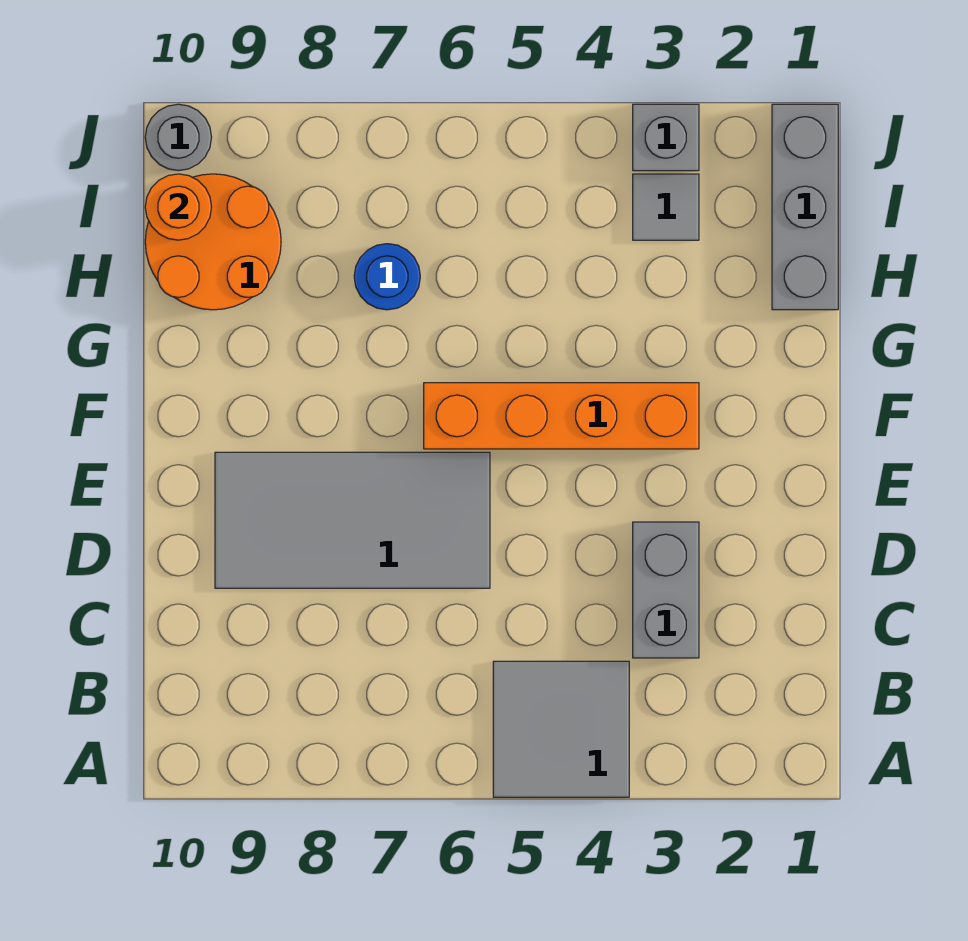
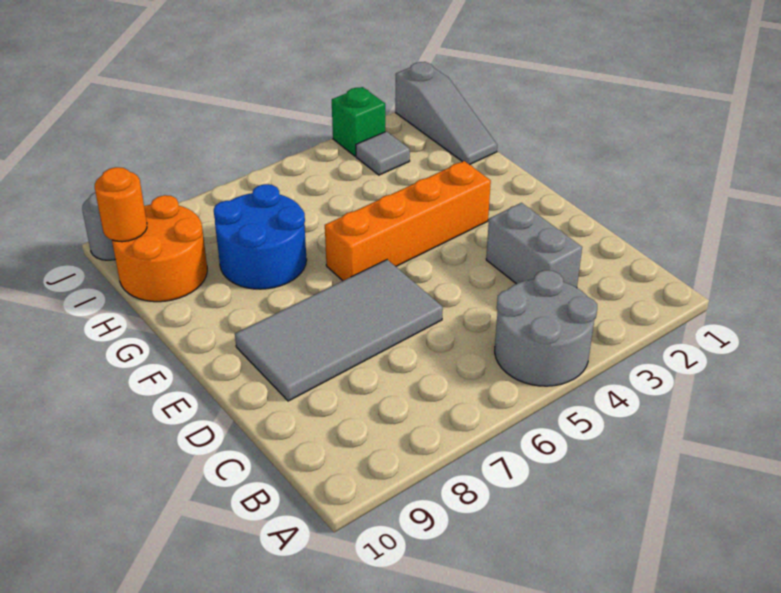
grey 2x2 tile [493,661,629,797] -> grey 2x2 round brick [495,270,597,386]
grey 1x3 brick [772,104,838,310] -> grey 1x3 slope [395,62,497,165]
blue 1x1 round brick [354,244,420,310] -> blue 2x2 round brick [214,184,307,289]
grey 1x1 brick [633,104,699,171] -> green 1x1 brick [332,87,385,156]

